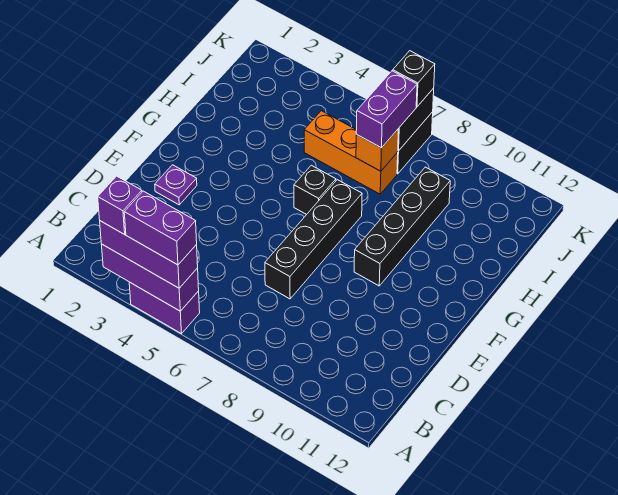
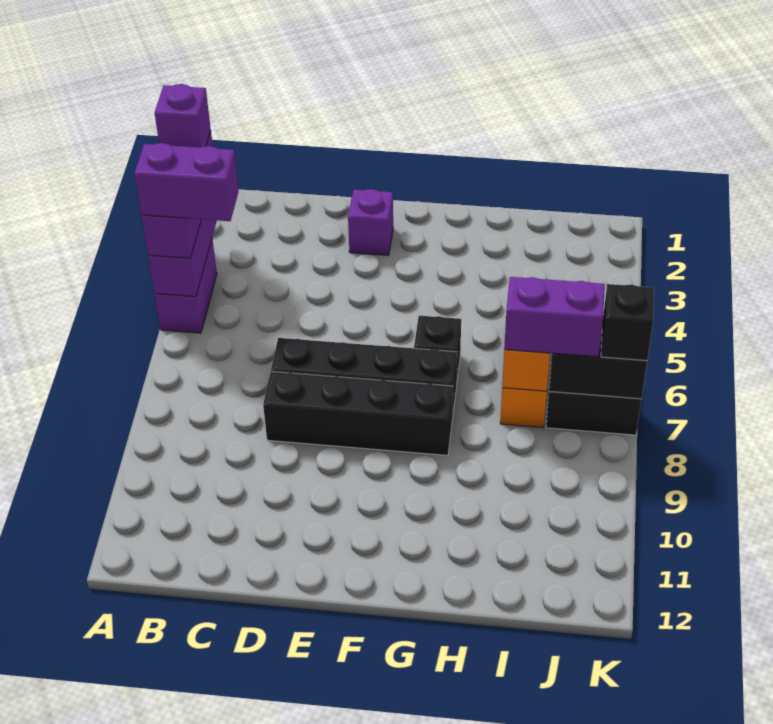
purple 1x2 brick [124,191,197,265] -> purple 1x2 brick turned to [134,143,238,221]
purple 1x1 plate [155,165,197,205] -> purple 1x1 brick [348,189,393,255]
black 1x4 brick [354,167,450,286] -> black 1x4 brick moved to [263,371,453,455]

